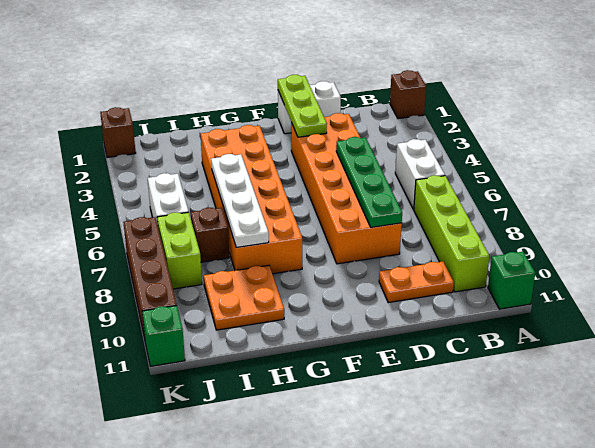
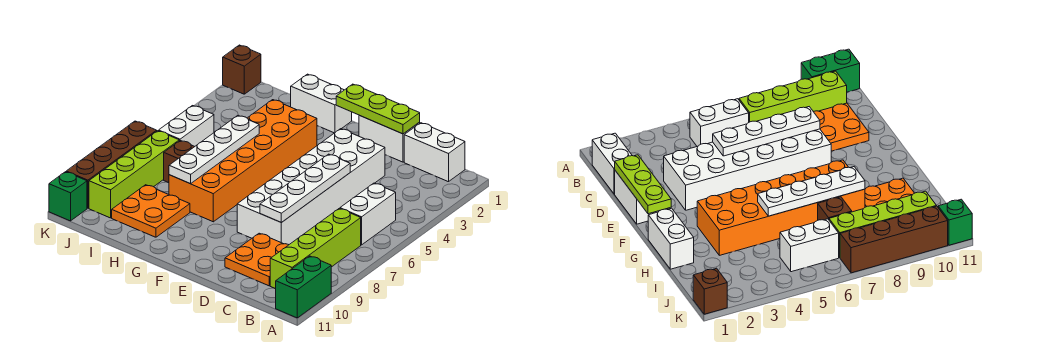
brown 1x1 brick [390,70,426,119] -> none
green 1x1 brick [488,252,535,309] -> green 1x2 brick [276,256,331,318]
none -> white 1x2 brick [404,123,465,182]
orange 1x2 plate [379,262,454,303] -> orange 2x2 plate [225,233,288,286]
orange 2x6 brick [291,113,402,264] -> white 2x6 brick [237,129,385,245]
green 1x4 plate [336,137,402,227] -> white 1x4 plate [260,154,350,223]
lime 1x3 plate [278,75,327,137] -> lime 1x3 plate turned to [336,84,420,134]
none -> white 1x2 brick [291,74,352,133]
lime 1x2 brick [157,212,202,289] -> lime 1x4 brick [89,131,179,218]

